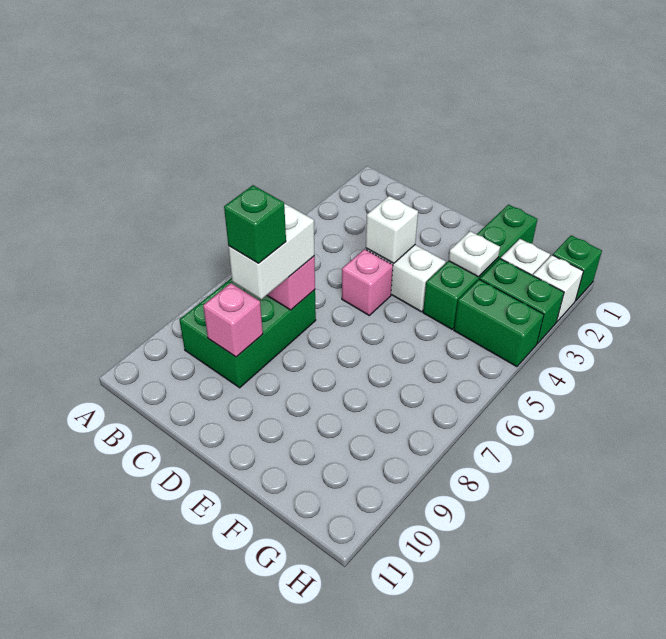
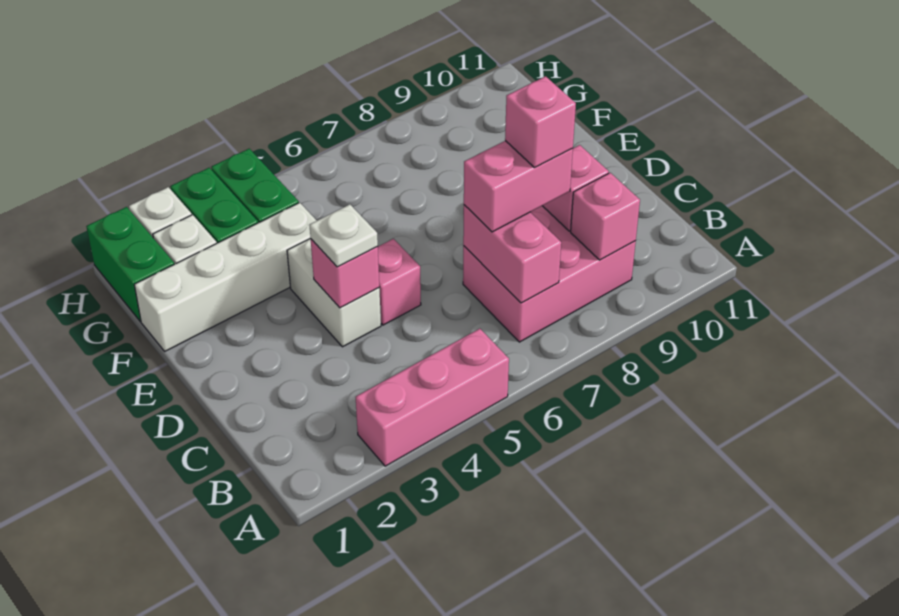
none -> pink 1x3 brick [356,329,509,466]
green 2x3 brick [180,278,316,388] -> pink 2x3 brick [463,206,636,342]
none -> pink 1x1 brick [571,173,640,260]
white 1x2 brick [228,203,314,299] -> pink 1x2 brick [464,141,573,232]
green 1x1 brick [224,185,286,263] -> pink 1x1 brick [505,76,576,168]
white 1x1 brick [366,196,418,263] -> pink 1x1 brick [311,239,379,308]
green 1x4 brick [423,205,537,329] -> white 1x4 brick [134,203,317,351]
white 1x1 plate [448,231,500,277] -> white 1x1 plate moved to [309,204,378,267]
green 1x1 brick [553,235,602,301] -> green 1x2 brick [86,207,174,321]

